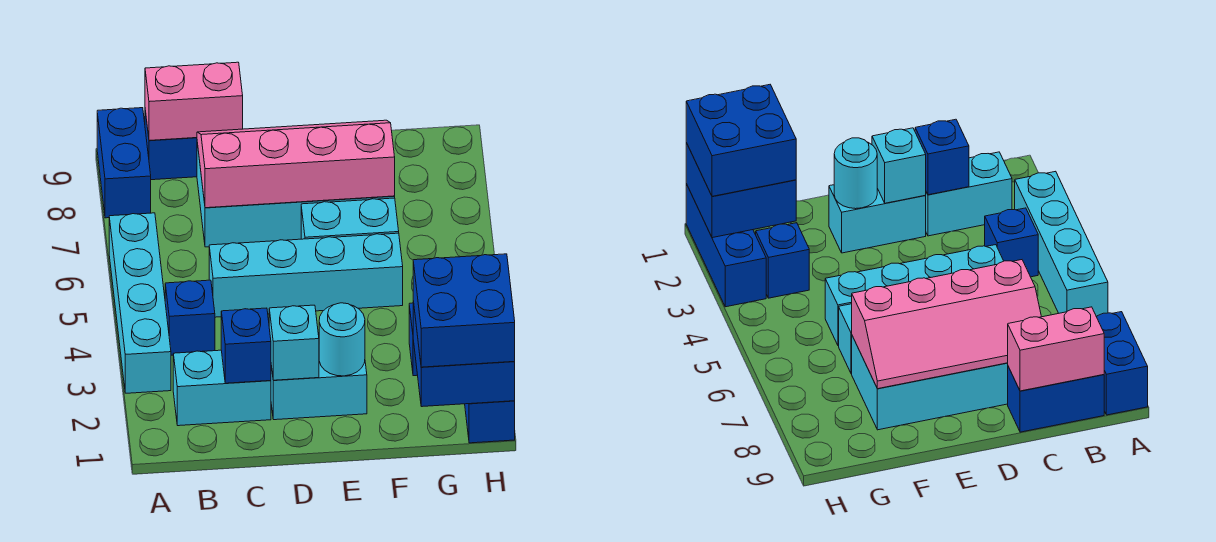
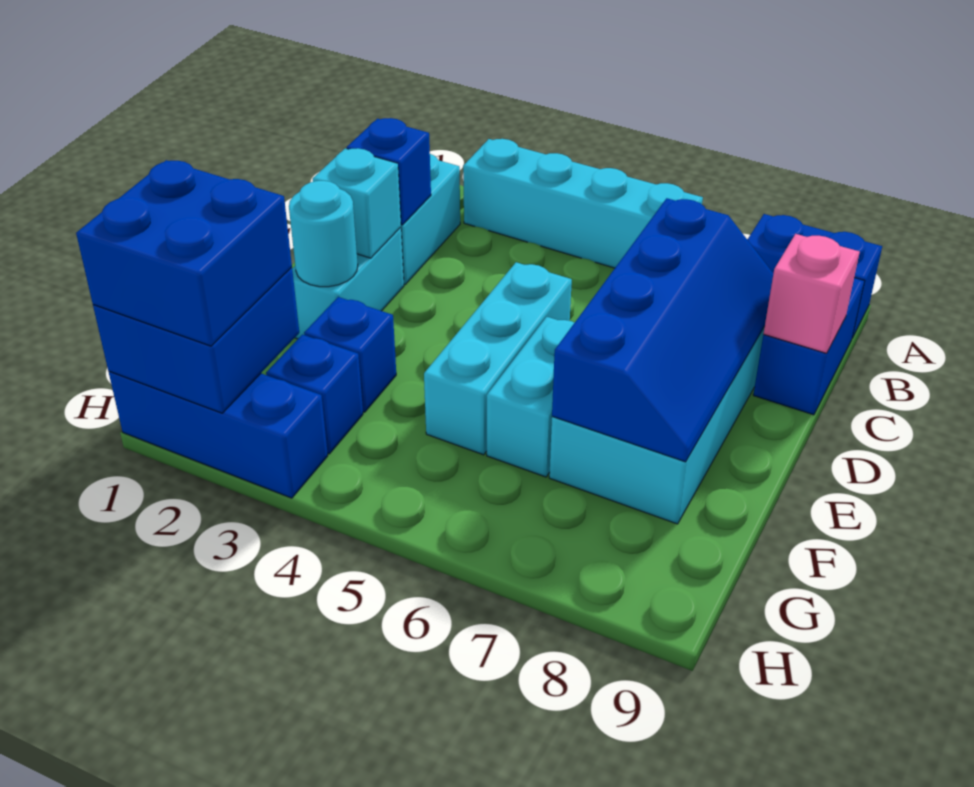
blue 1x1 brick [165,280,215,355] -> blue 1x1 brick moved to [304,297,396,412]
pink 1x2 brick [145,62,243,140] -> pink 1x1 brick [764,234,860,353]
cyan 1x4 brick [209,233,403,317] -> cyan 1x3 brick [424,262,572,455]
pink 2x4 slope [197,120,395,208] -> blue 2x4 slope [552,198,773,462]

